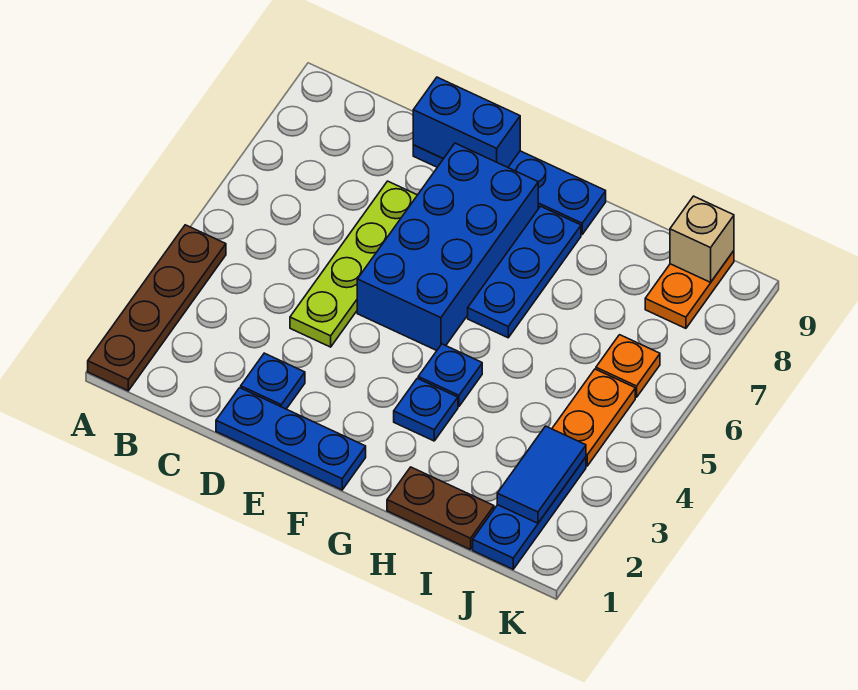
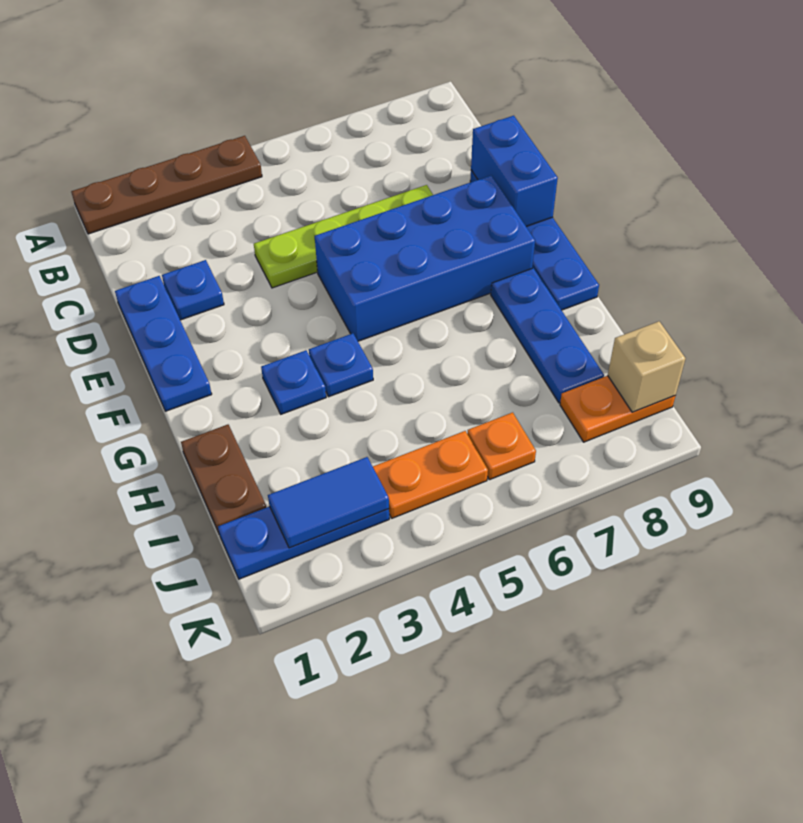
blue 1x3 plate [468,206,581,338] -> blue 1x3 plate turned to [491,268,604,403]

